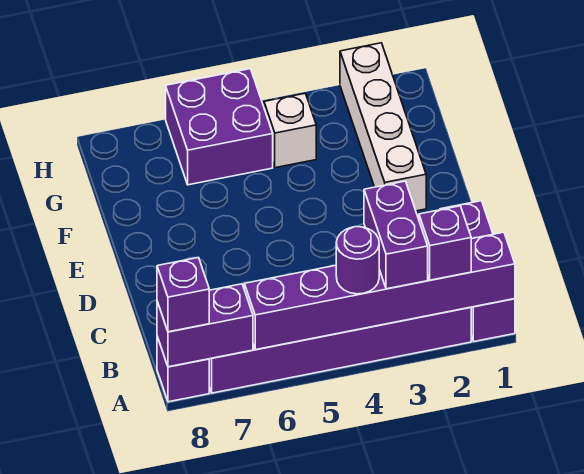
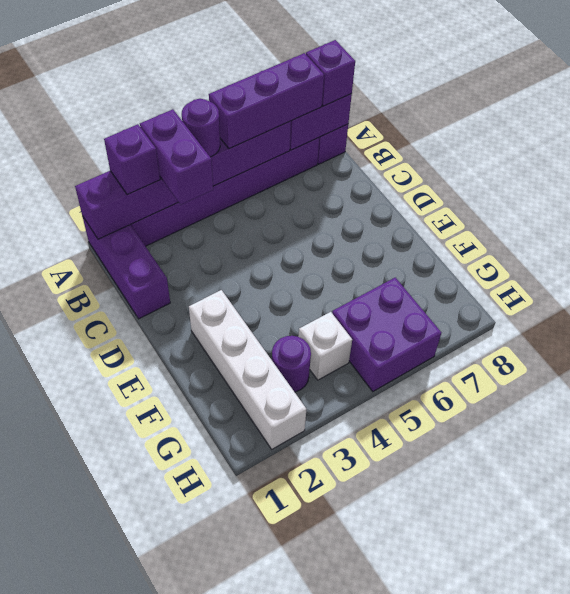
none -> purple 1x3 brick [209,53,324,149]
none -> purple 1x1 round brick [272,336,311,392]

